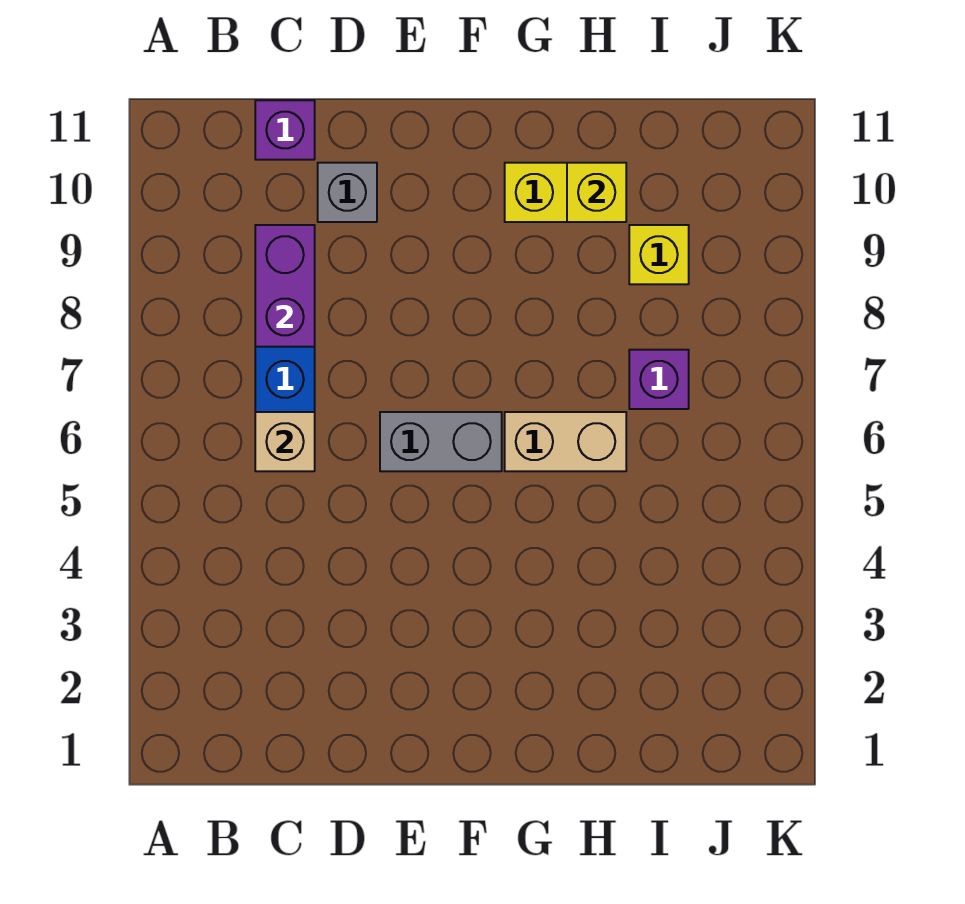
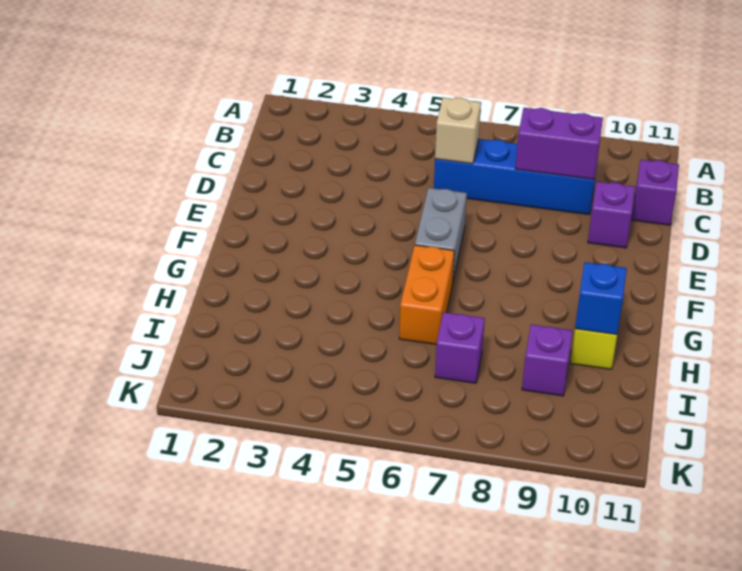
grey 1x1 brick [318,163,377,222] -> purple 1x1 brick [588,182,635,248]
tan 1x2 brick [505,412,626,471] -> orange 1x2 brick [399,245,454,345]
yellow 1x1 brick [567,163,626,222] -> blue 1x1 brick [575,262,627,334]
yellow 1x1 brick [629,225,689,284] -> purple 1x1 brick [522,325,573,396]

